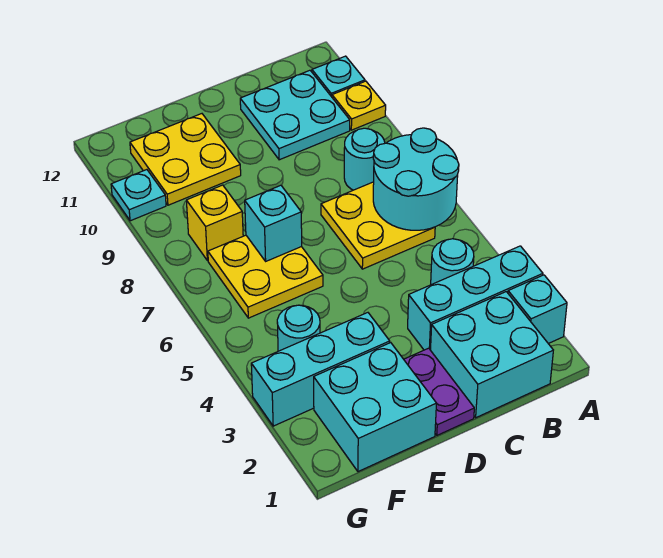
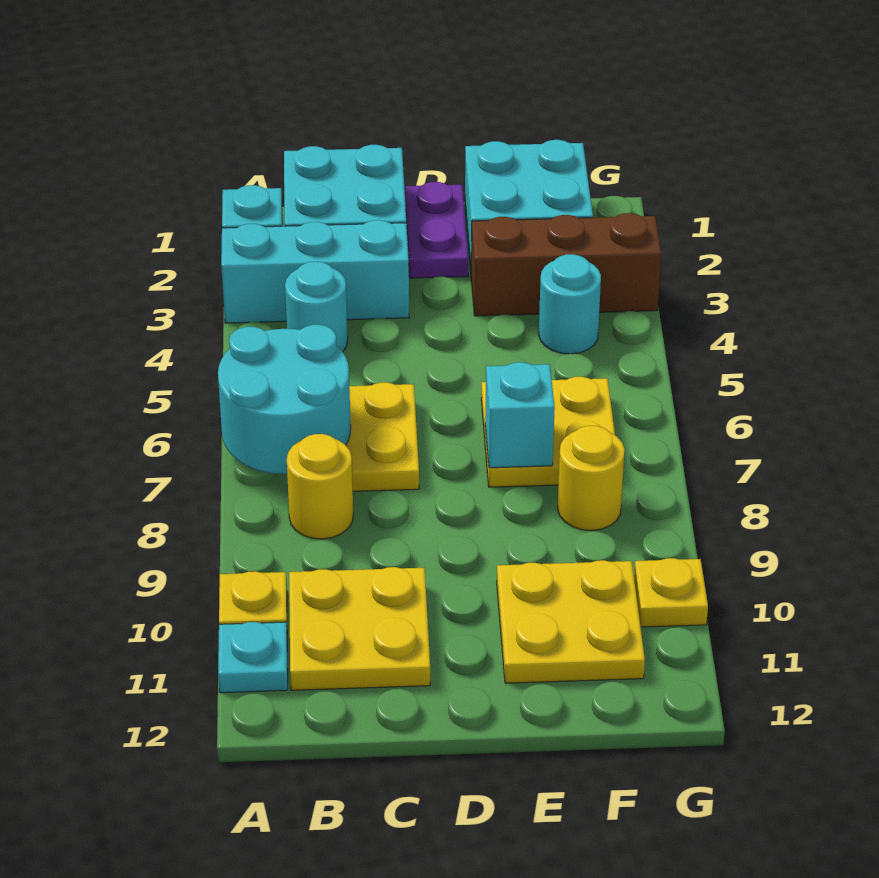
cyan 1x1 round brick [344,128,385,190] -> yellow 1x1 round brick [287,434,353,539]
cyan 2x2 plate [240,70,350,160] -> yellow 2x2 plate [289,567,430,690]
cyan 1x3 brick [251,313,390,426] -> brown 1x3 brick [471,213,661,316]
yellow 1x1 brick [186,185,243,261] -> yellow 1x1 round brick [558,426,624,531]
cyan 1x1 plate [111,170,166,221] -> yellow 1x1 plate [634,558,708,627]

